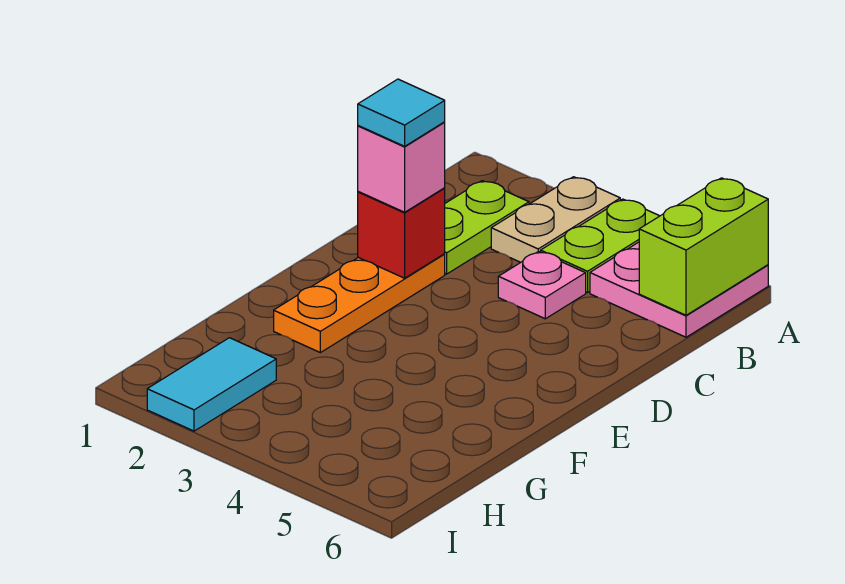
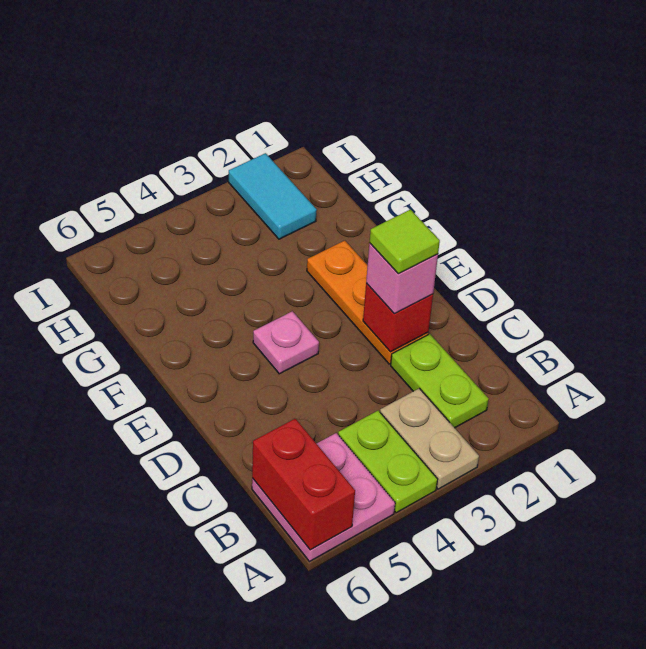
lime 1x2 brick [639,178,768,315] -> red 1x2 brick [252,419,355,550]
pink 1x1 plate [498,251,586,319] -> pink 1x1 plate moved to [253,311,319,374]
cyan 1x1 tile [358,79,445,146] -> lime 1x1 tile [370,210,440,274]

